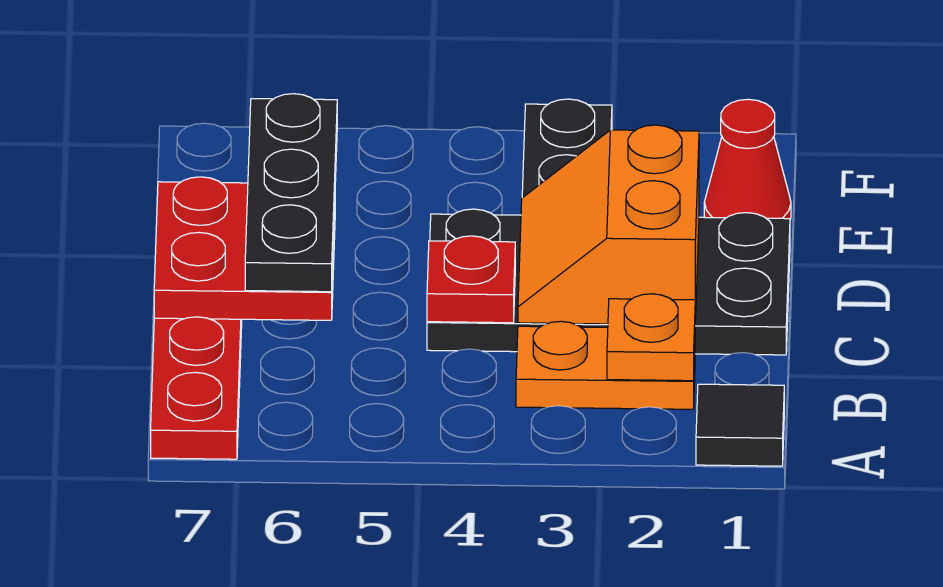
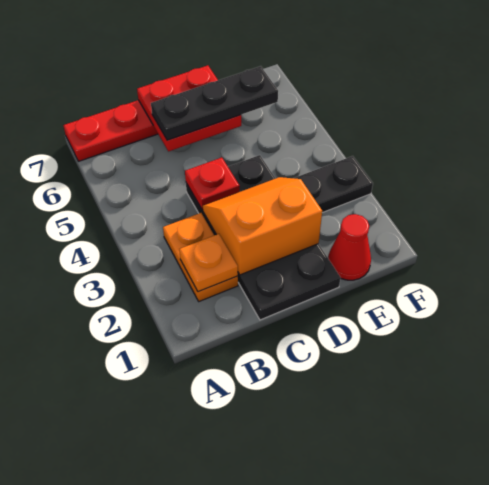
black 1x1 tile [696,384,784,466] -> none

